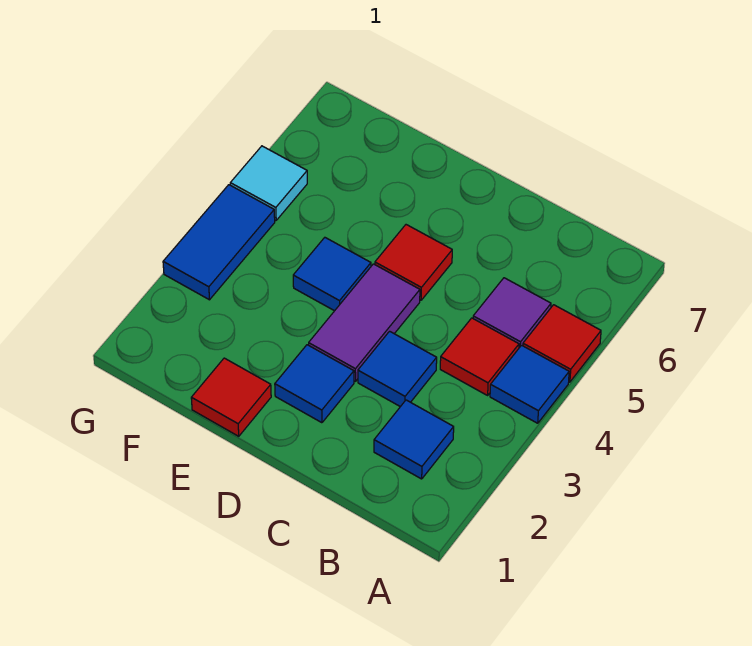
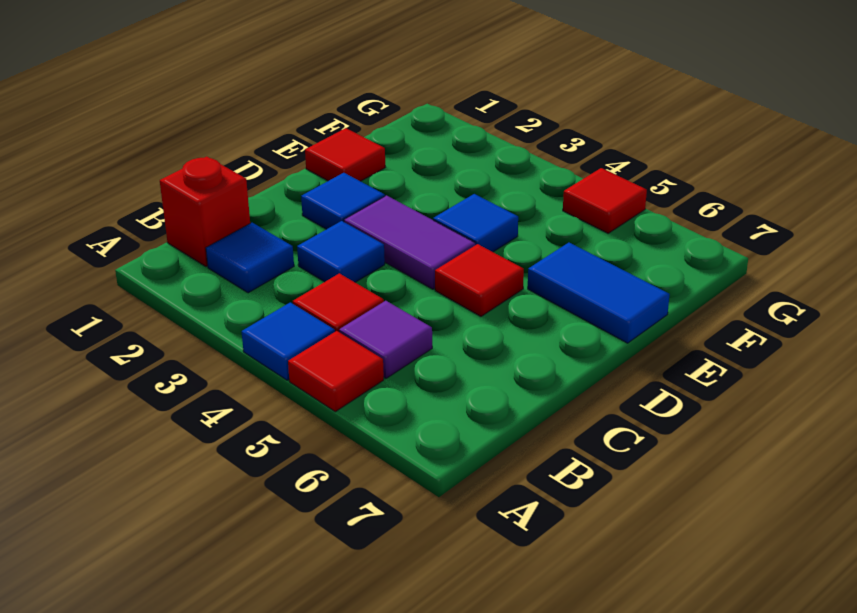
none -> red 1x1 brick [160,156,250,267]
blue 1x2 tile [163,185,275,300] -> blue 1x2 tile moved to [528,243,670,343]
cyan 1x1 tile [230,146,307,220] -> red 1x1 tile [563,168,647,233]

